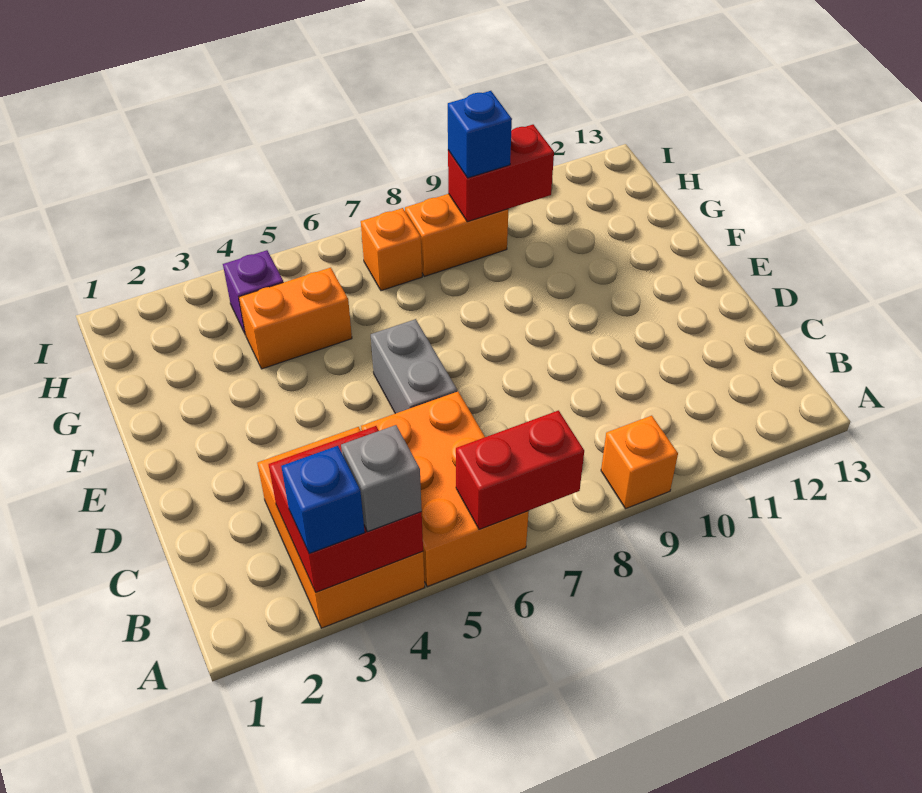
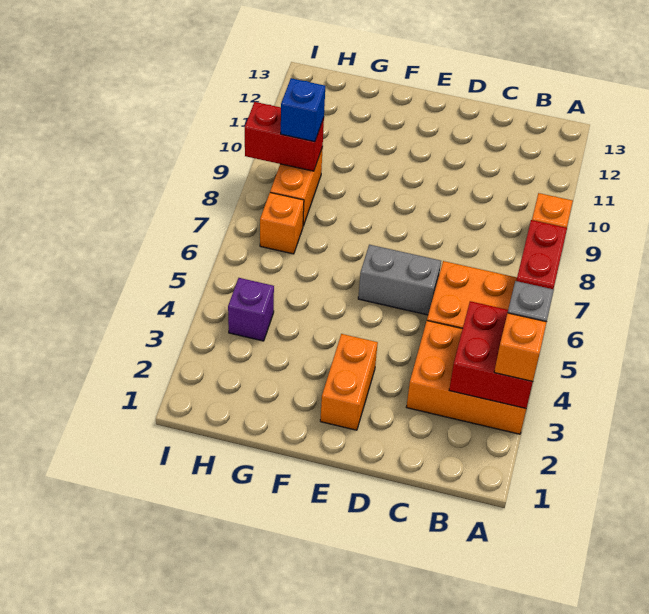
blue 1x1 brick [281,446,365,554] -> orange 1x1 brick [494,313,547,382]
orange 1x2 brick [239,268,352,369] -> orange 1x2 brick moved to [320,334,378,430]
red 1x2 brick [448,125,554,222] -> red 1x2 brick turned to [245,102,324,171]

